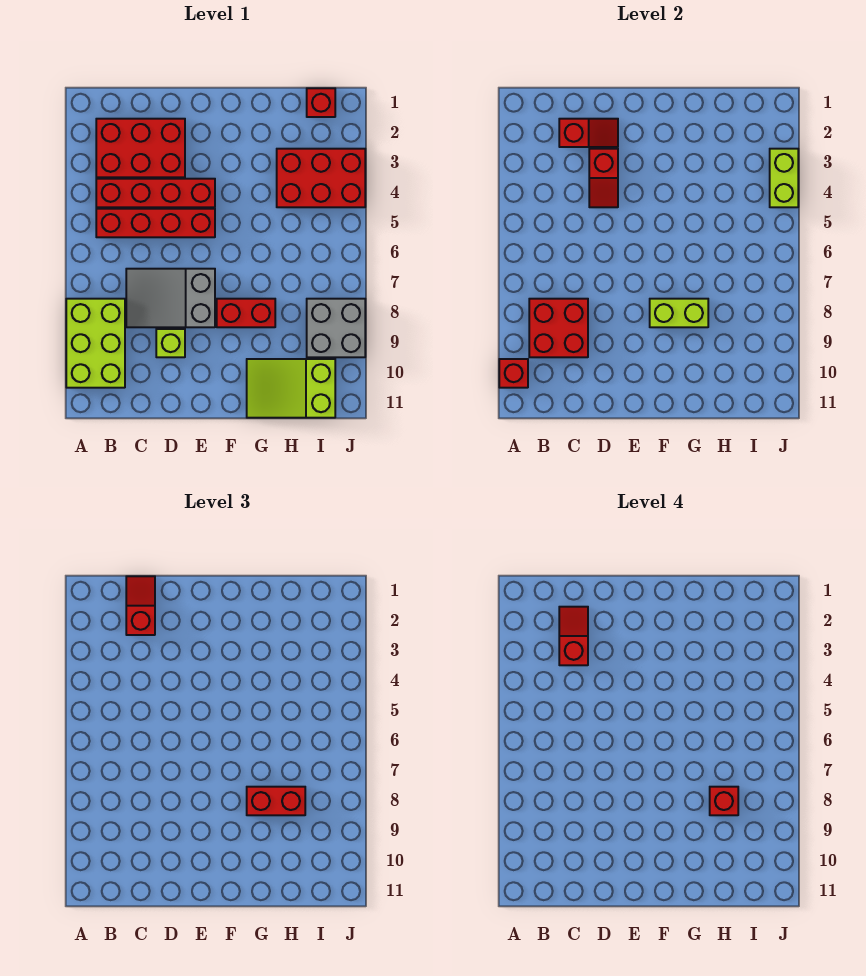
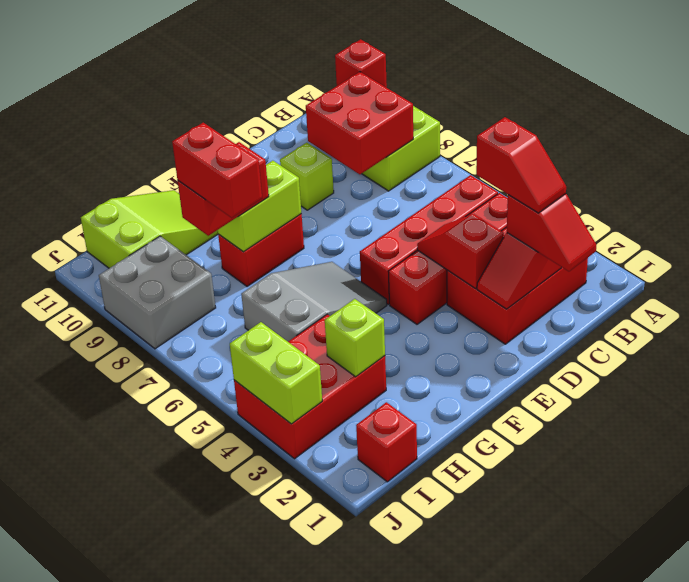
grey 2x3 slope [126,269,215,327] -> grey 2x3 slope moved to [241,262,387,341]
none -> lime 1x1 brick [325,299,385,377]
red 1x1 brick [710,787,738,815] -> red 1x2 brick [172,123,262,218]

